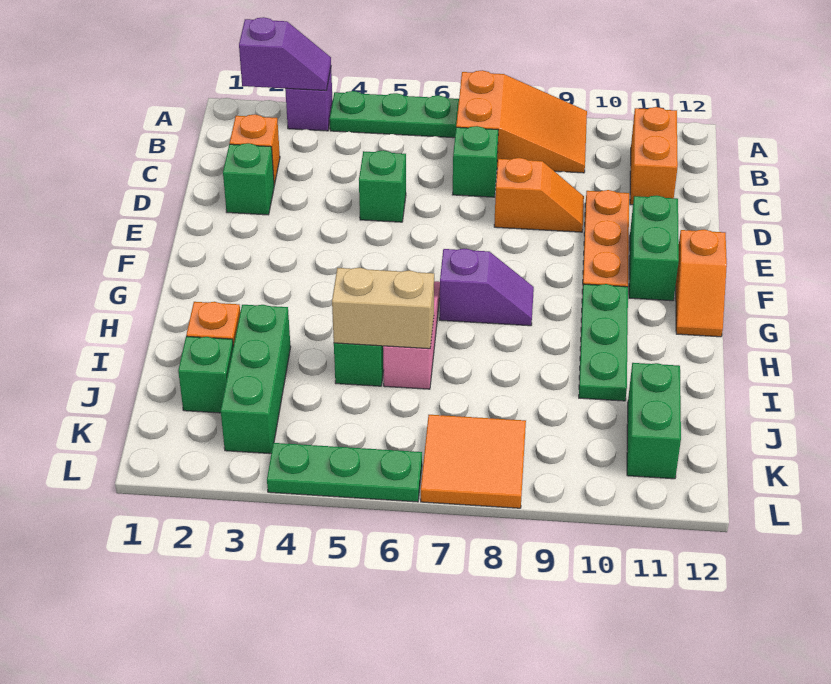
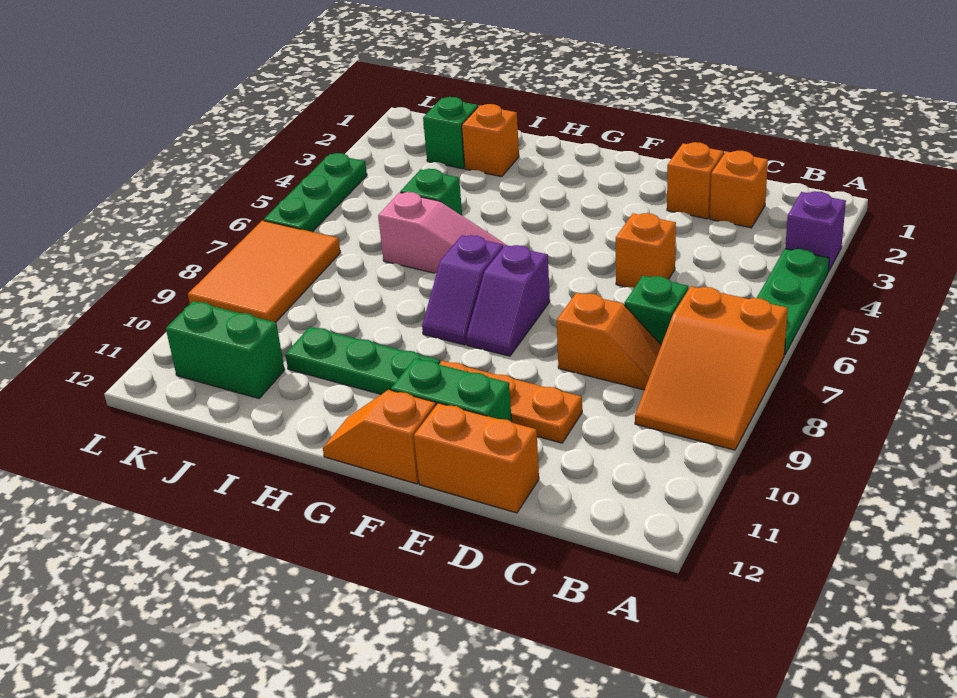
purple 1x2 slope [239,17,331,91] -> purple 1x2 slope moved to [466,245,550,356]
orange 1x2 brick [630,107,678,205] -> orange 1x2 brick moved to [414,403,539,513]
green 1x1 brick [223,143,274,215] -> orange 1x1 brick [667,142,724,219]
green 1x1 brick [359,150,406,222] -> orange 1x1 brick [616,213,676,288]
orange 1x2 slope [494,158,584,232] -> orange 1x2 slope turned to [557,293,661,390]
green 1x3 brick [221,305,291,454] -> none
tan 1x2 brick [332,268,434,349] -> none
orange 2x2 tile [421,415,526,508] -> orange 2x3 tile [188,221,340,322]

